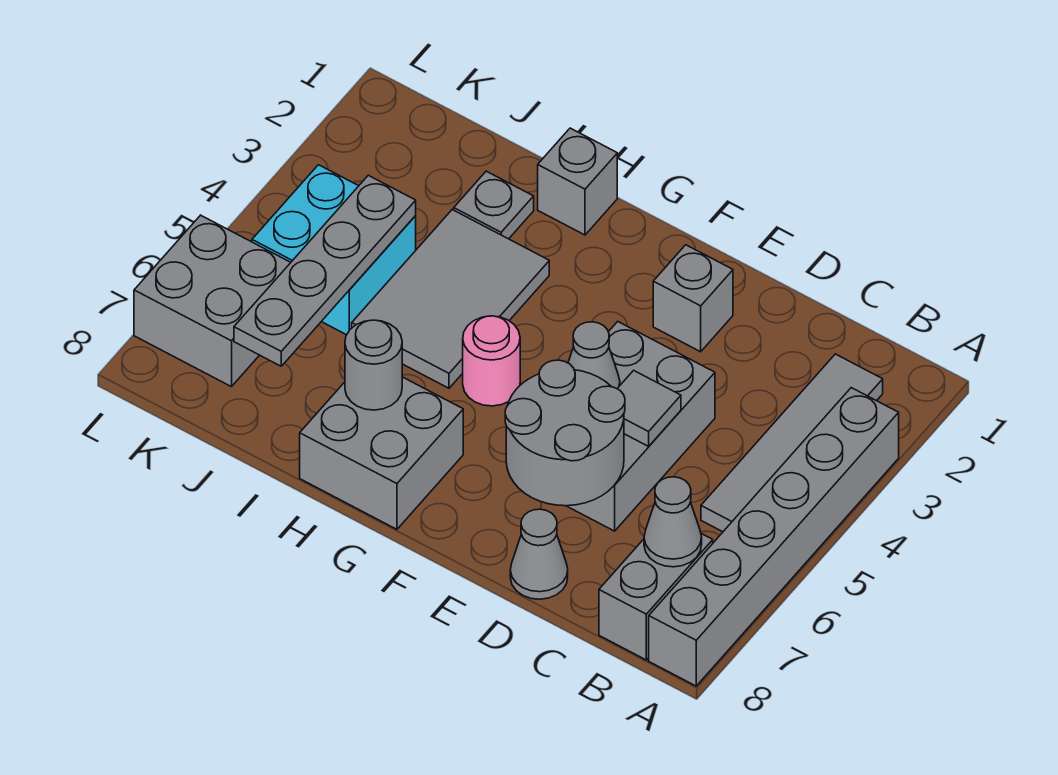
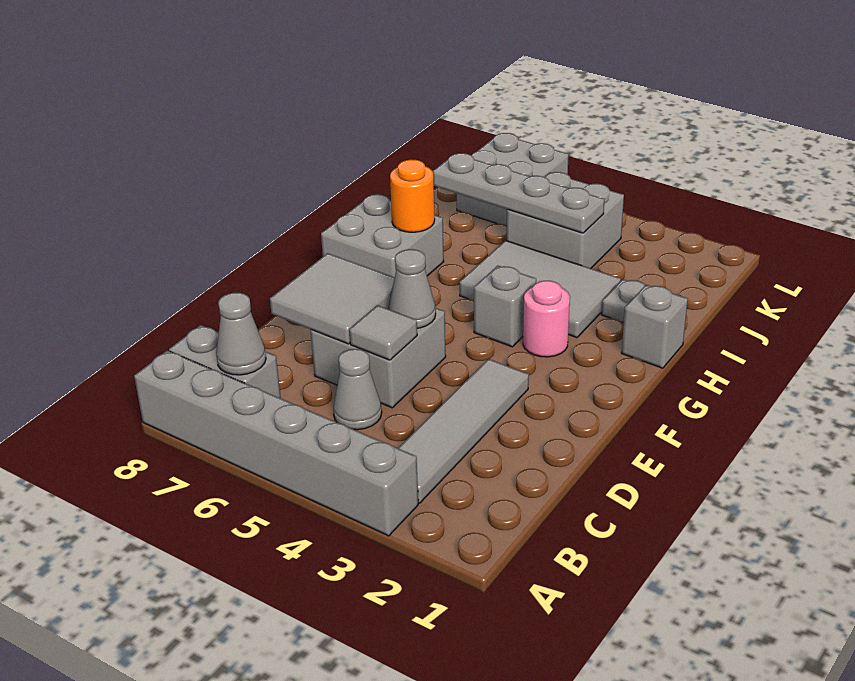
grey 1x4 tile [701,354,883,532] -> grey 1x4 tile turned to [398,359,529,503]
grey 2x3 brick [567,322,715,531] -> grey 2x2 brick [310,308,446,408]
grey 2x2 round brick [505,360,625,506] -> grey 2x2 tile [270,253,395,344]
grey 1x1 cone [510,509,568,599] -> grey 1x1 cone moved to [333,349,382,430]
grey 1x1 brick [653,245,733,352] -> grey 1x1 brick moved to [474,266,536,347]
pink 1x1 round brick [463,316,520,406] -> pink 1x1 round brick moved to [523,281,570,357]
grey 1x1 round brick [345,320,402,410] -> orange 1x1 round brick [390,159,435,232]
cyan 2x2 brick [252,165,416,335] -> grey 2x2 brick [507,172,624,268]

